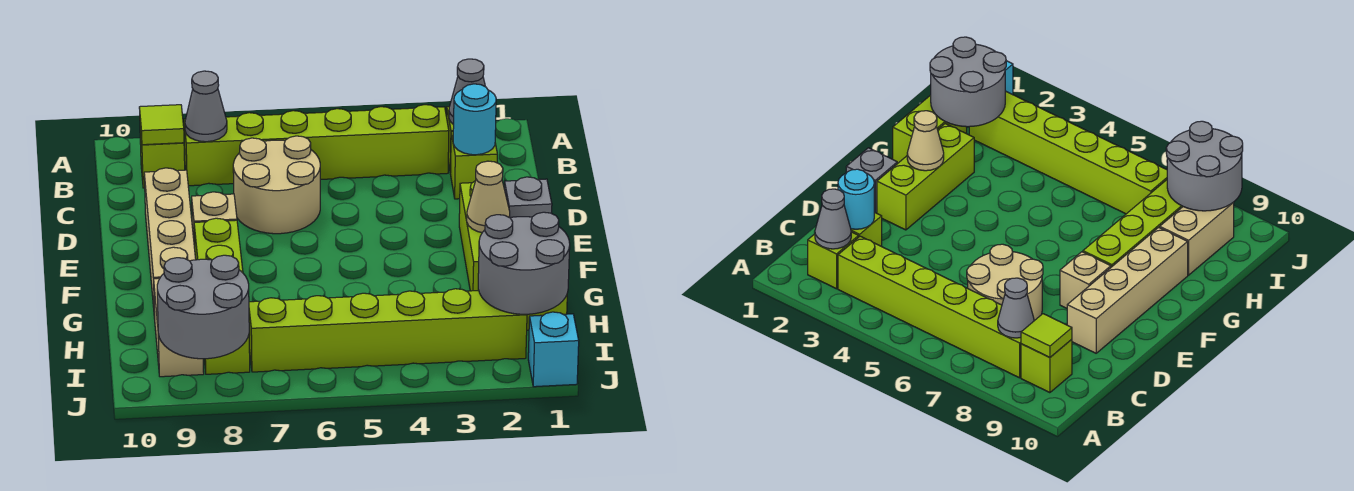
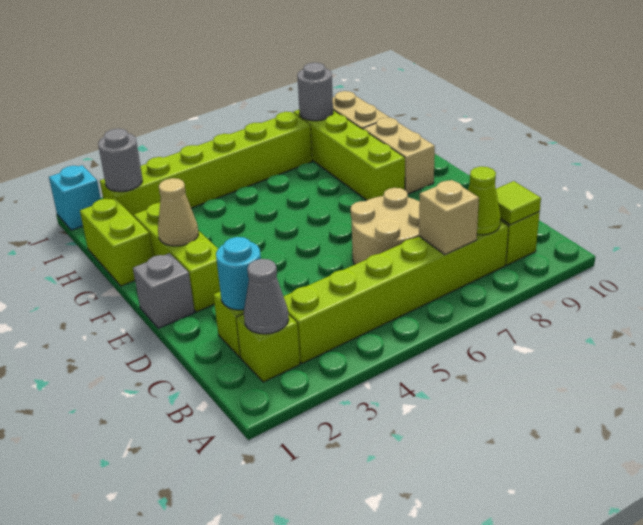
grey 1x1 cone [185,71,227,142] -> lime 1x1 cone [468,167,501,235]
tan 1x4 brick [144,168,196,319] -> tan 1x2 brick [363,118,435,194]
tan 1x1 brick [192,192,237,248] -> tan 1x1 brick moved to [419,180,479,254]
grey 2x2 round brick [478,212,570,314] -> grey 1x1 round brick [98,129,142,192]
grey 2x2 round brick [157,255,249,359] -> grey 1x1 round brick [297,63,333,121]

